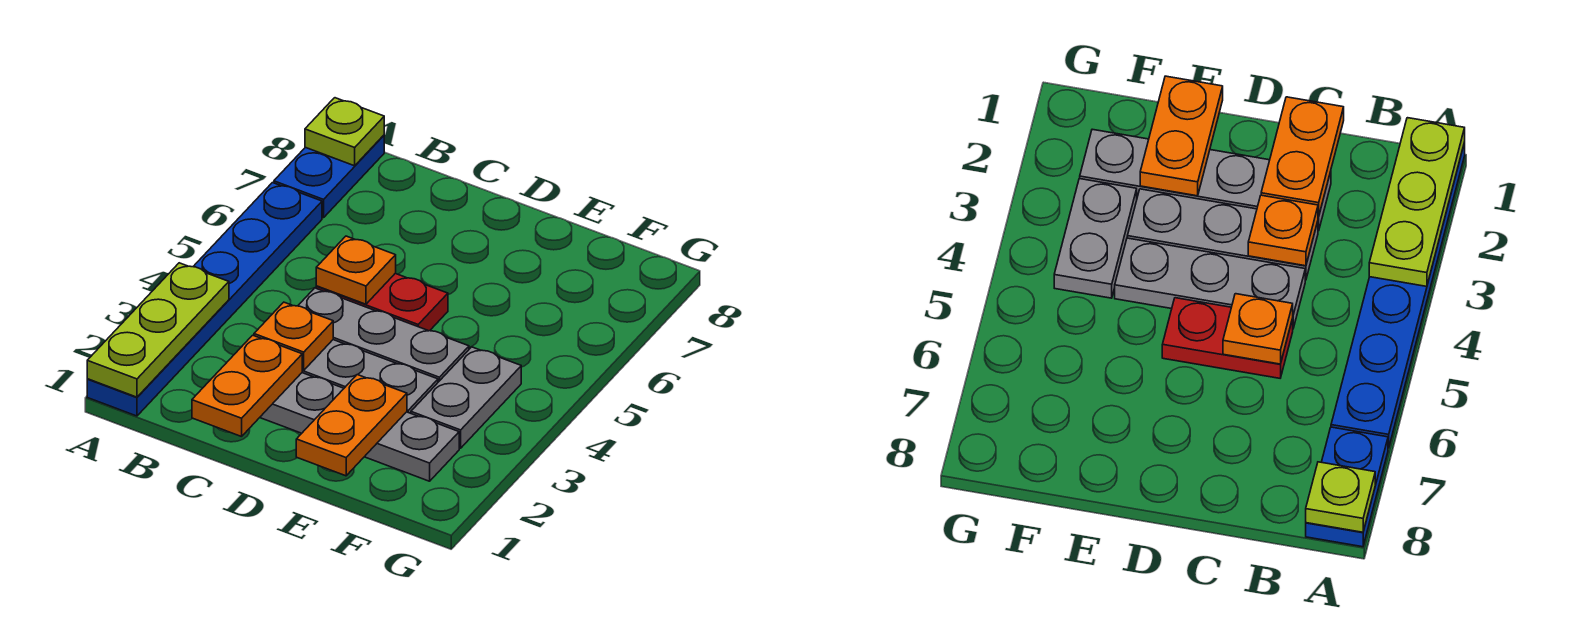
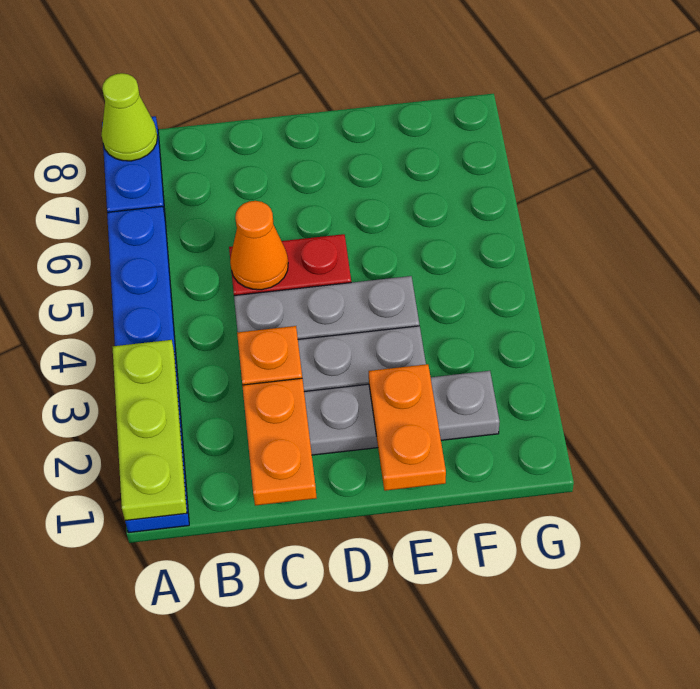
lime 1x1 plate [305,98,384,166] -> lime 1x1 cone [101,73,157,161]
orange 1x1 plate [316,236,396,304] -> orange 1x1 cone [230,201,288,290]
grey 1x2 plate [411,347,521,448] -> none

